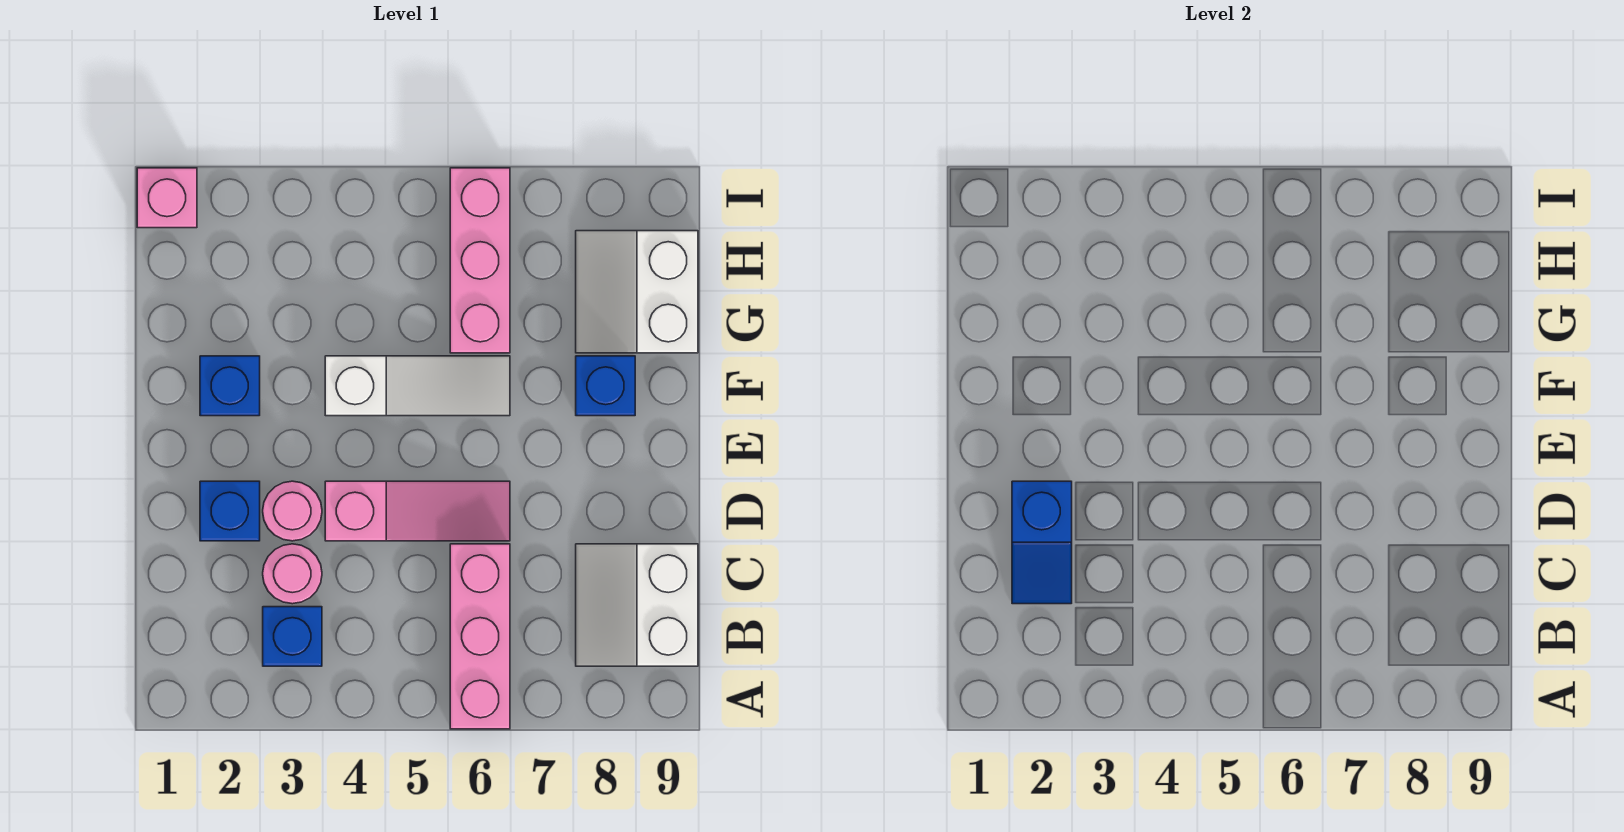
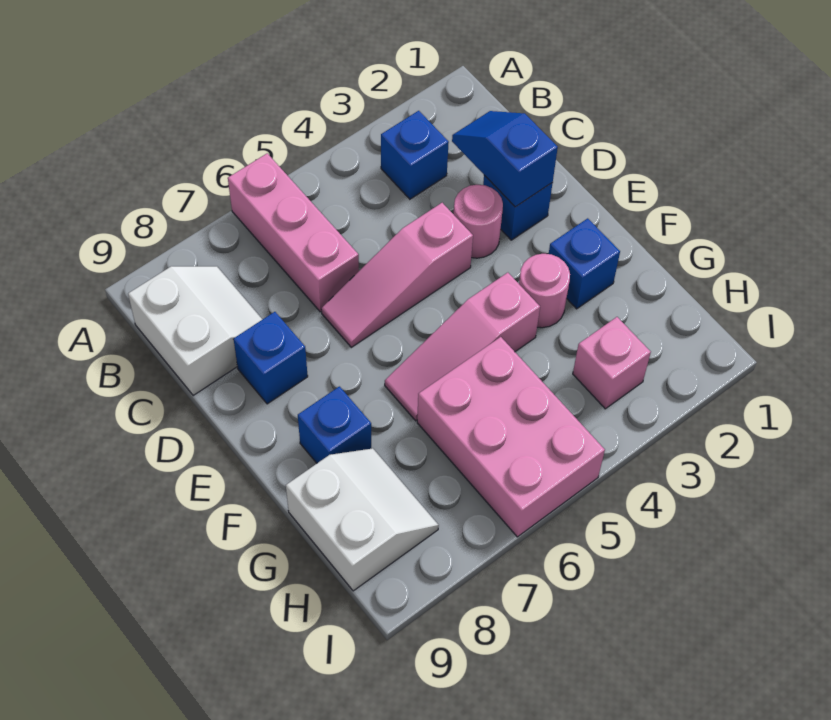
pink 1x1 round brick [263,544,322,604] -> pink 1x1 round brick moved to [519,254,570,328]
none -> blue 1x1 brick [234,312,308,404]
white 1x3 slope [325,356,510,416] -> pink 1x3 slope [385,273,540,421]
pink 1x3 brick [450,168,510,353] -> pink 2x3 brick [417,337,605,537]
pink 1x1 brick [137,168,197,228] -> pink 1x1 brick moved to [573,317,651,409]

